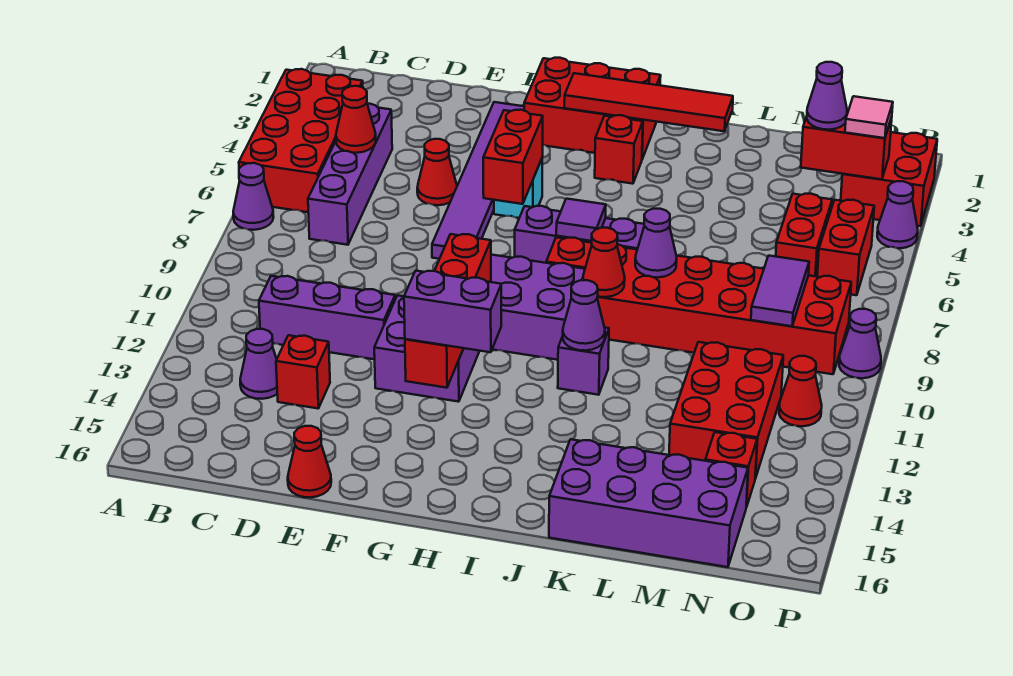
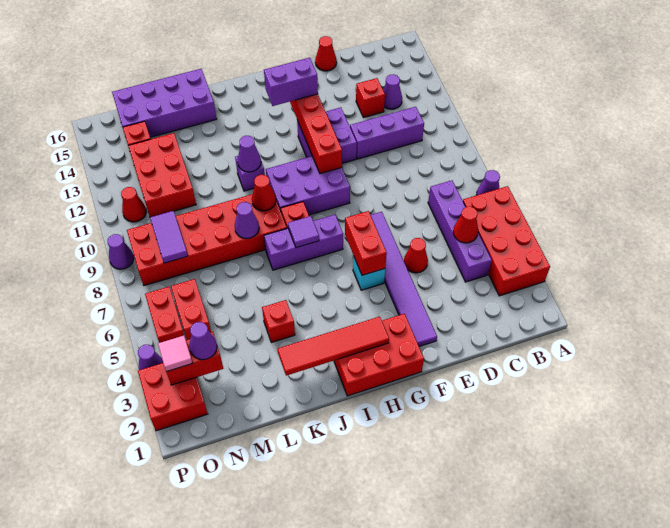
red 1x1 brick [595,115,643,184] -> red 1x1 brick moved to [262,300,295,343]

